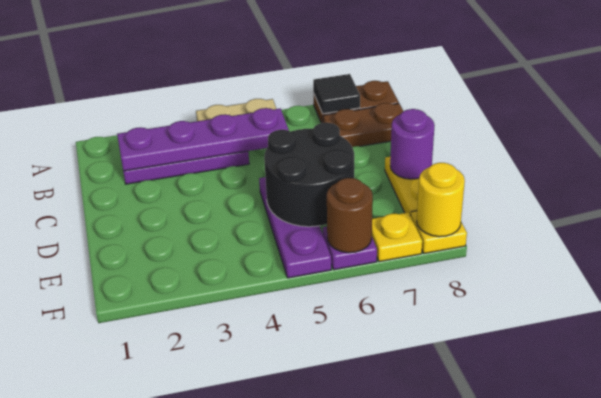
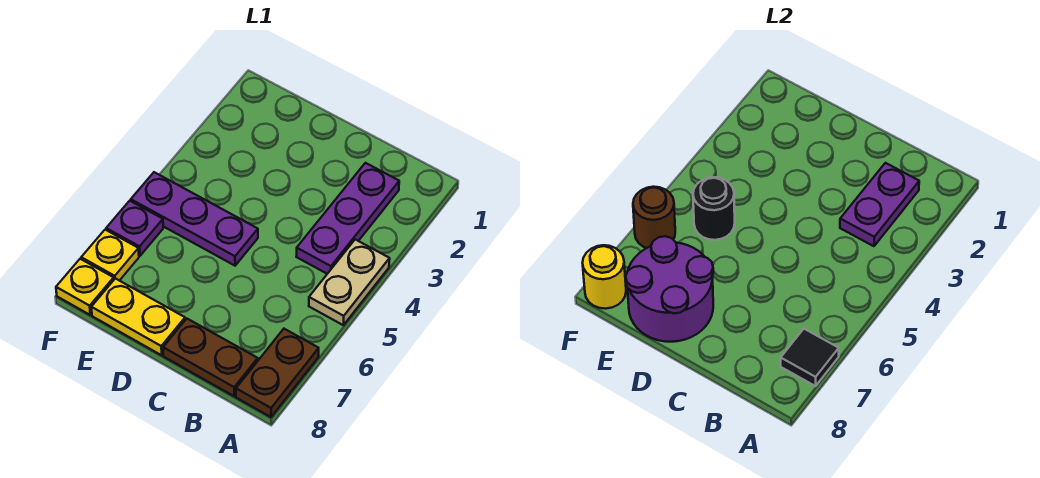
purple 1x4 plate [117,108,289,171] -> purple 1x2 plate [840,163,919,246]
brown 1x2 plate [323,103,403,147] -> brown 1x2 plate turned to [163,319,258,396]
black 2x2 round brick [264,123,354,227] -> black 1x1 round brick [693,177,735,240]
purple 1x1 round brick [390,109,435,179] -> purple 2x2 round brick [626,236,713,342]

